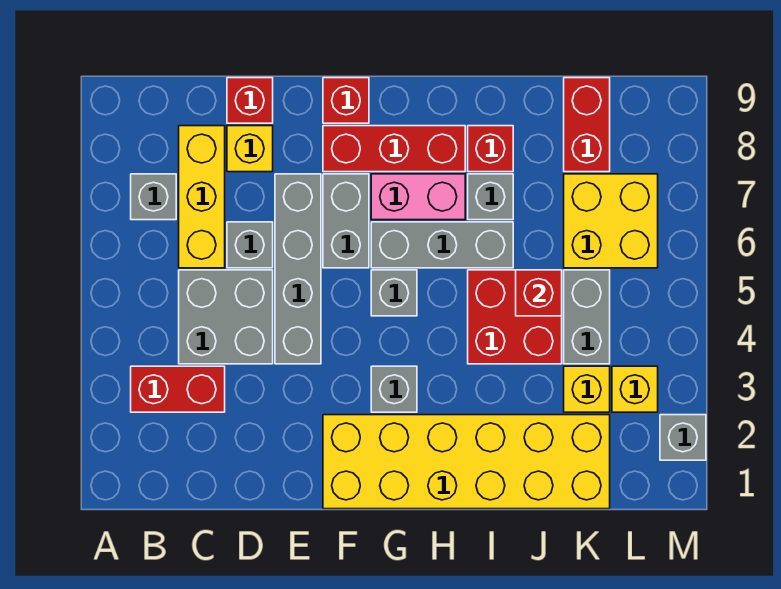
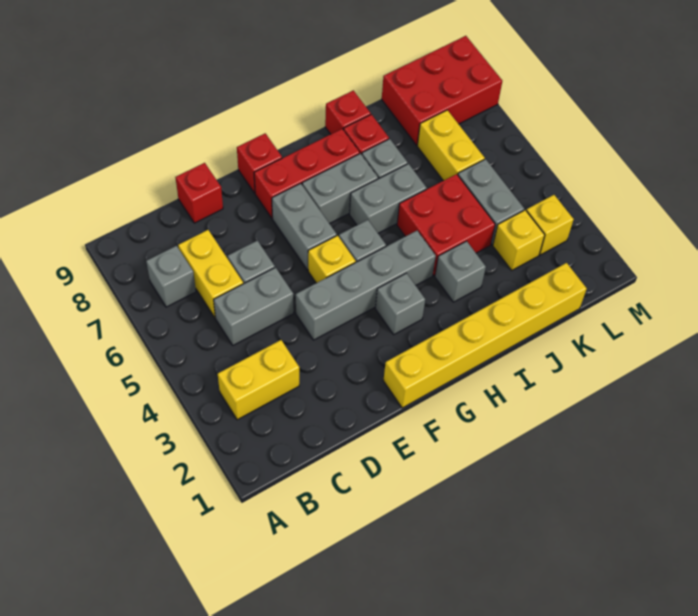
red 1x2 brick [131,366,225,412] -> yellow 1x2 brick [218,340,299,420]
grey 2x2 brick [179,270,273,364] -> grey 1x2 brick [214,268,294,345]
yellow 1x3 brick [179,126,225,268] -> yellow 1x2 brick [178,230,243,318]
yellow 1x1 brick [227,126,273,172] -> yellow 1x1 brick moved to [308,236,356,283]
grey 1x4 brick [275,174,321,364] -> grey 1x4 brick turned to [296,231,436,340]
yellow 2x6 brick [323,415,610,509] -> yellow 1x6 brick [383,263,587,408]
grey 1x3 brick [371,222,513,268] -> grey 1x2 brick [350,164,427,233]
pink 1x2 brick [371,174,465,220] -> grey 1x2 brick [302,154,378,224]
red 1x1 brick [516,270,562,316] -> red 1x1 brick moved to [325,90,371,134]
yellow 2x2 brick [564,174,658,268] -> yellow 1x2 brick [417,110,485,181]
red 1x2 brick [564,78,610,172] -> red 2x3 brick [382,36,502,145]
grey 1x1 brick [660,415,706,460] -> grey 1x1 brick moved to [435,241,486,302]

